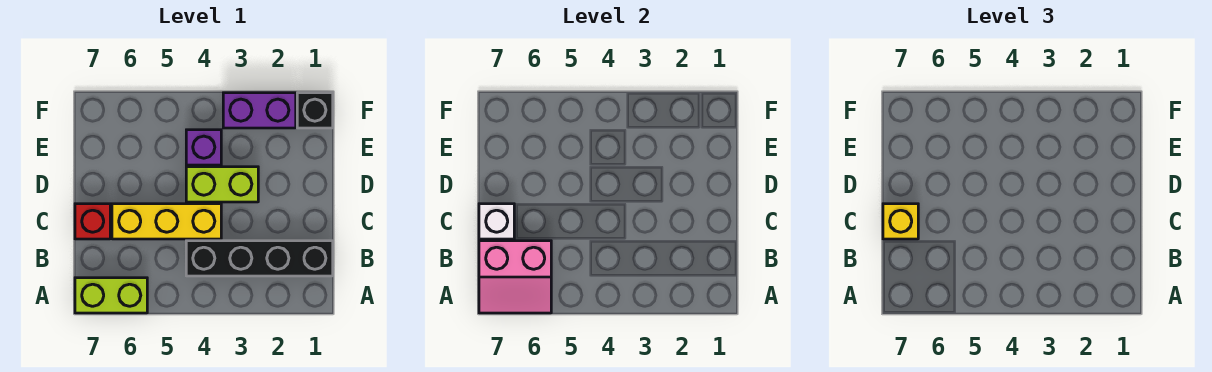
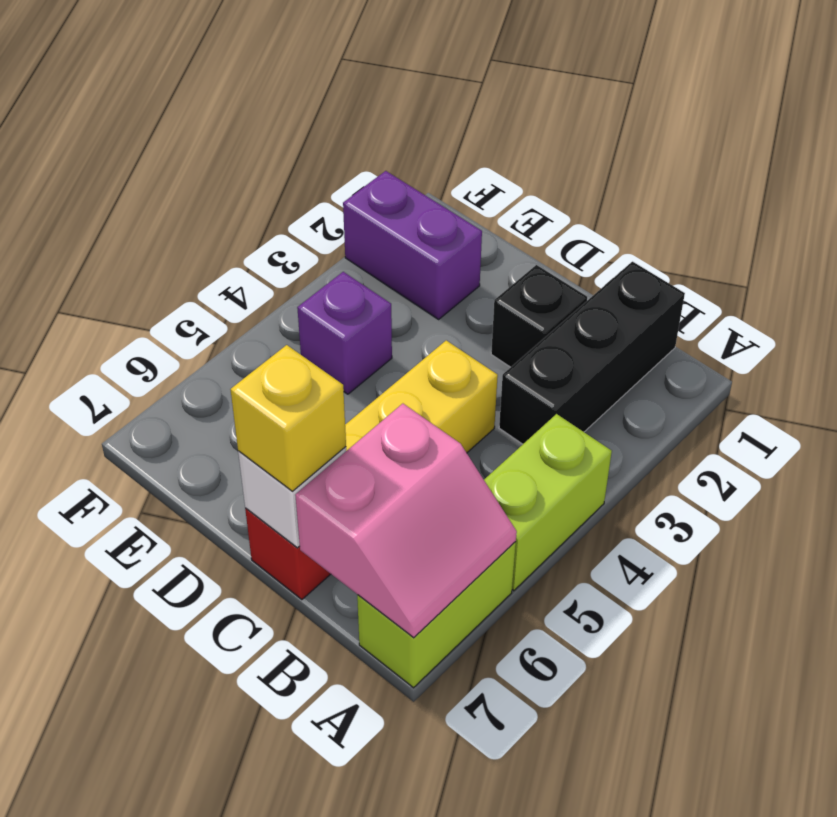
black 1x4 brick [186,241,333,276] -> black 1x3 brick [499,262,685,444]
lime 1x2 brick [186,167,258,202] -> lime 1x2 brick moved to [484,414,612,591]
black 1x1 brick [297,93,333,128] -> black 1x1 brick moved to [491,265,587,367]
purple 1x2 brick [223,93,296,128] -> purple 1x2 brick turned to [343,171,482,319]

